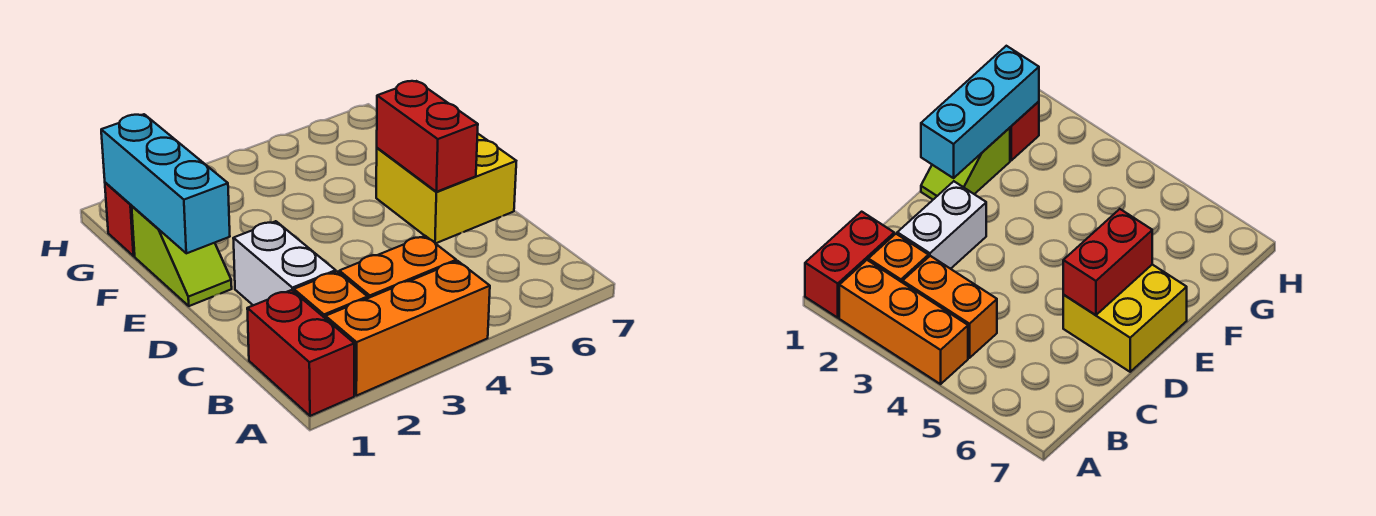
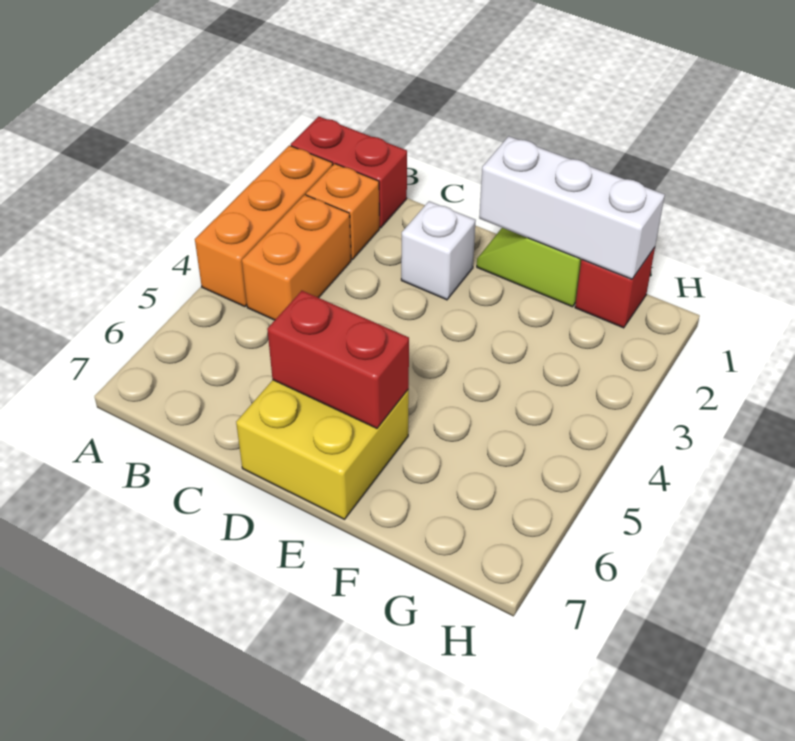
white 1x2 brick [233,221,336,305] -> white 1x1 brick [401,201,476,300]
cyan 1x3 brick [101,114,230,253] -> white 1x3 brick [479,136,665,279]

